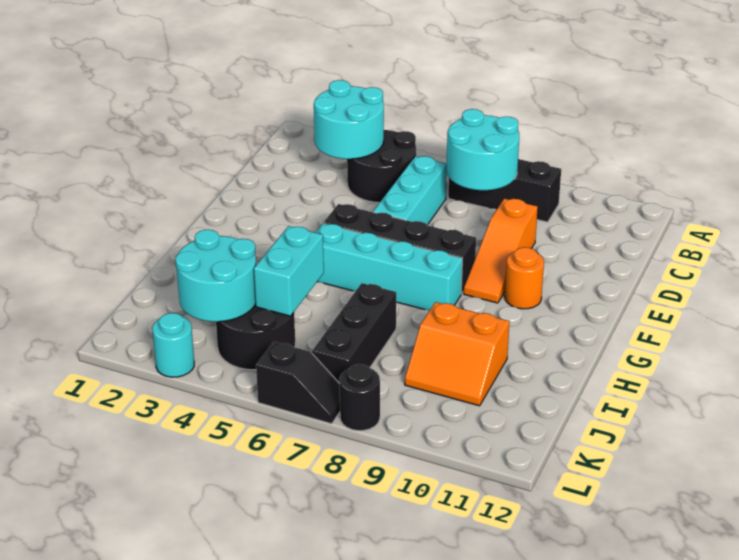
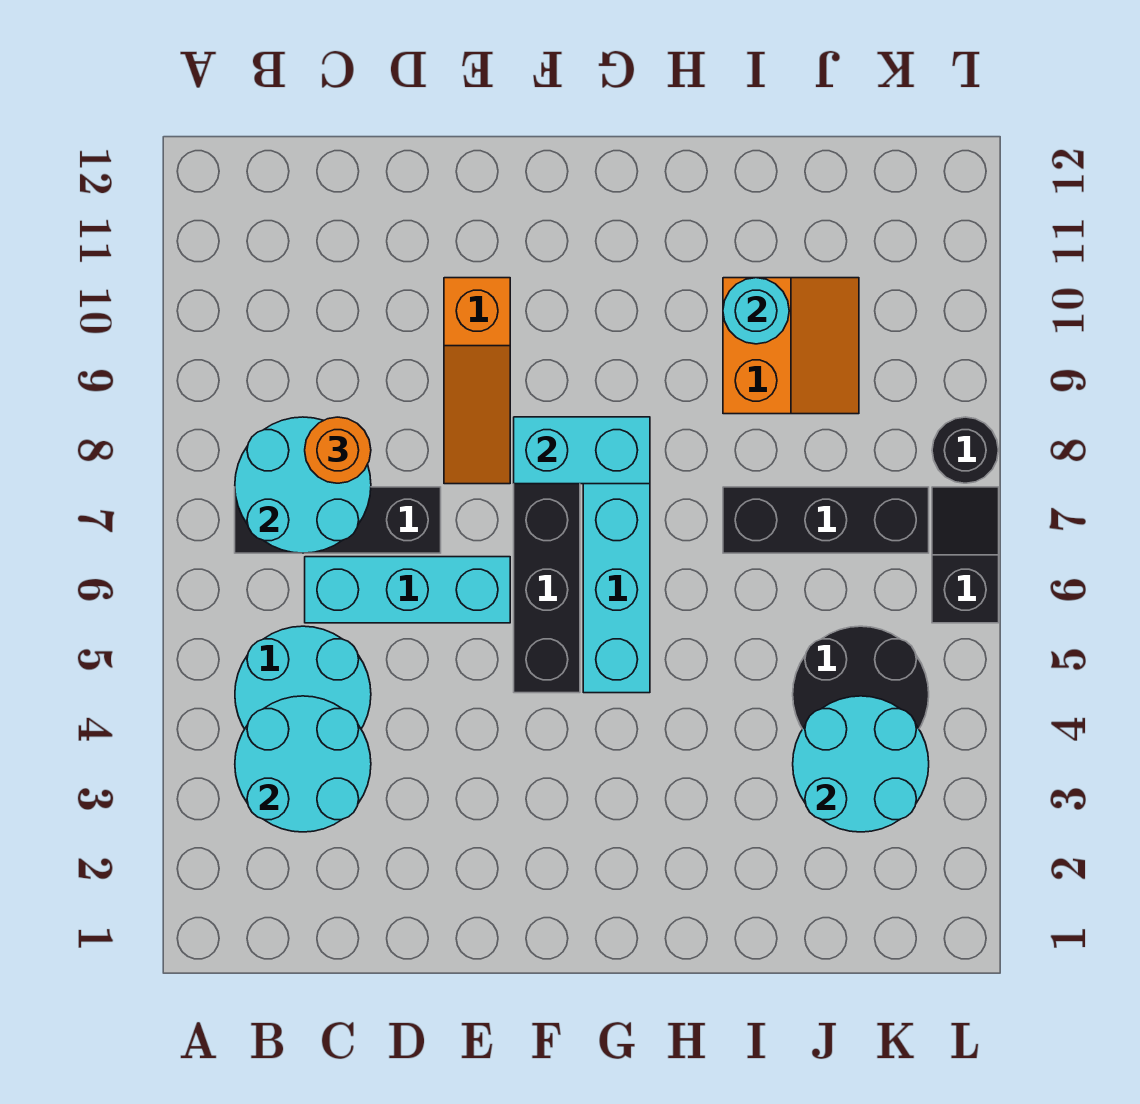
black 2x2 round brick [347,130,416,203] -> cyan 2x2 round brick [235,626,371,729]
black 1x3 brick [448,159,561,222] -> black 1x3 brick turned to [235,487,441,553]
orange 1x3 slope [464,199,538,303] -> orange 1x3 slope turned to [444,278,510,484]
orange 1x1 round brick [505,247,544,309] -> orange 1x1 round brick moved to [305,417,371,483]
cyan 1x2 brick [254,226,324,316] -> cyan 1x2 brick moved to [514,417,650,484]
cyan 1x1 round brick [153,313,194,377] -> cyan 1x1 round brick moved to [723,278,789,344]

